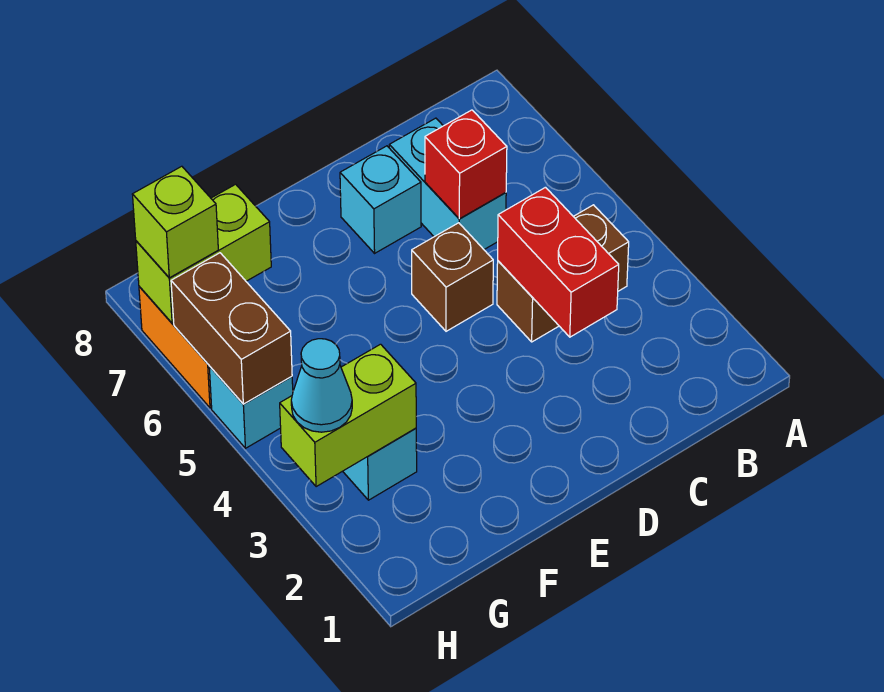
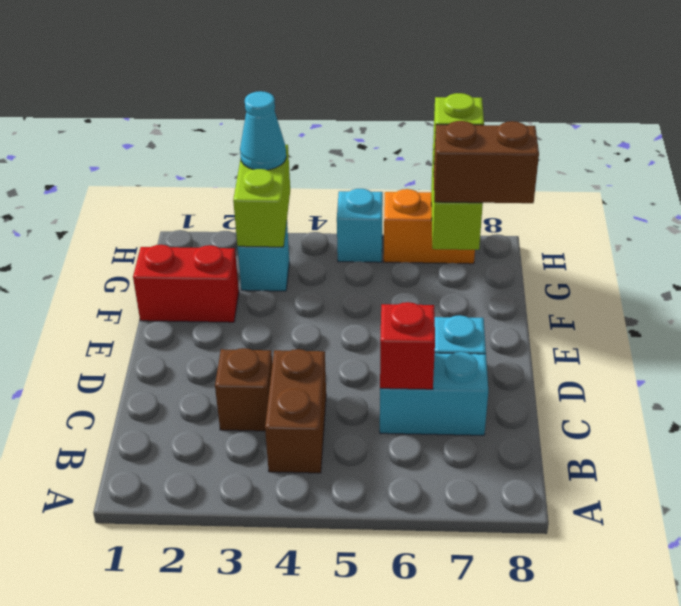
red 1x2 brick [498,187,619,337] -> red 1x2 brick moved to [133,245,239,322]
brown 1x1 brick [412,223,493,331] -> brown 1x1 brick moved to [215,348,272,431]
brown 1x2 brick [171,253,292,404] -> brown 1x2 brick moved to [434,121,539,203]

